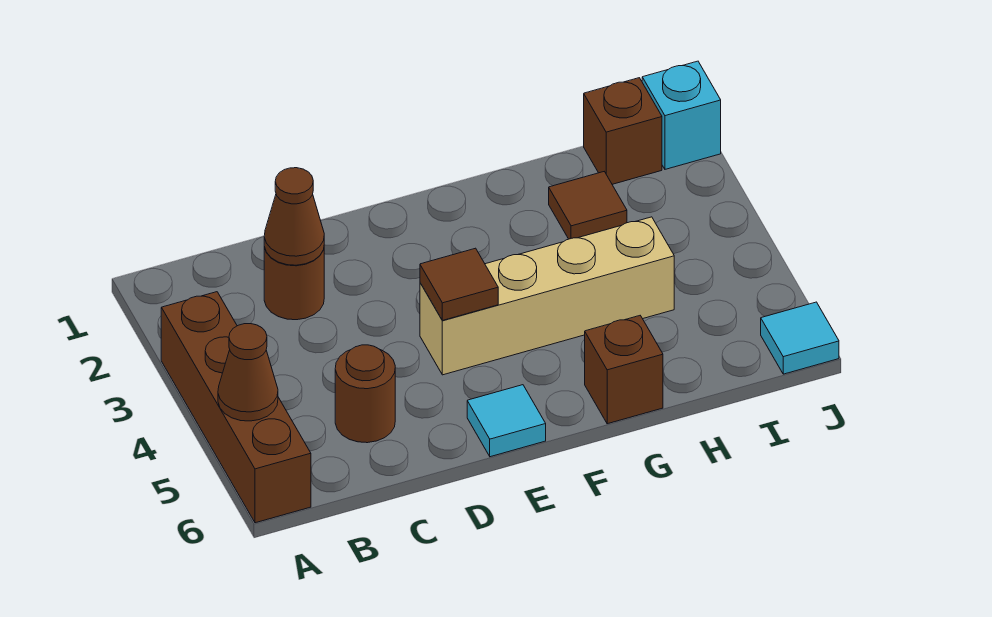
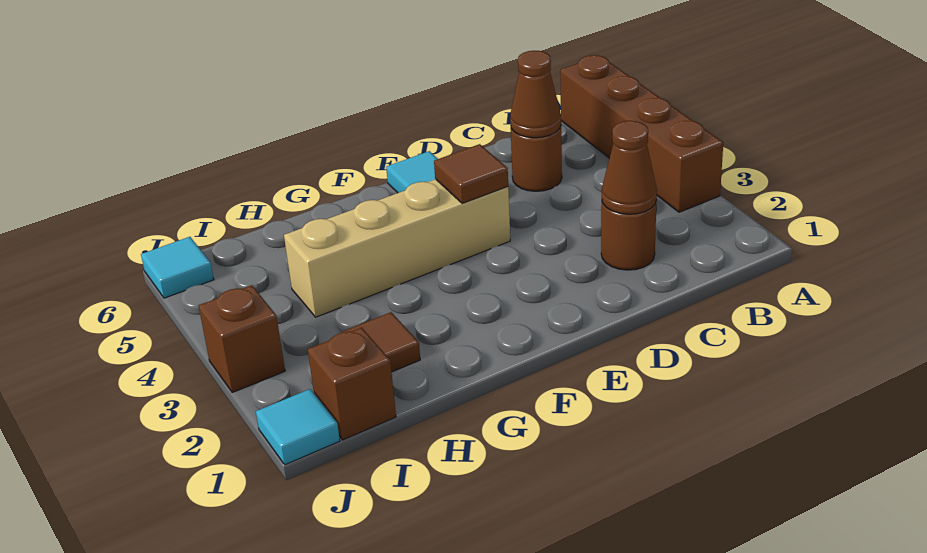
brown 1x1 cone [218,324,278,421] -> brown 1x1 cone moved to [510,51,561,138]
brown 1x1 brick [585,316,663,424] -> brown 1x1 brick moved to [198,285,285,392]
cyan 1x1 brick [642,61,721,169] -> cyan 1x1 tile [256,389,340,465]

